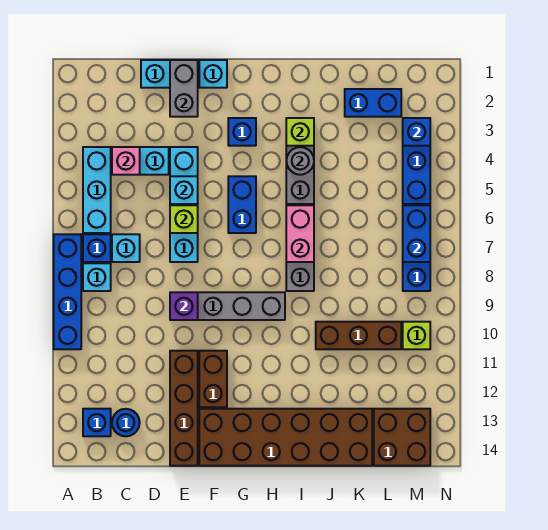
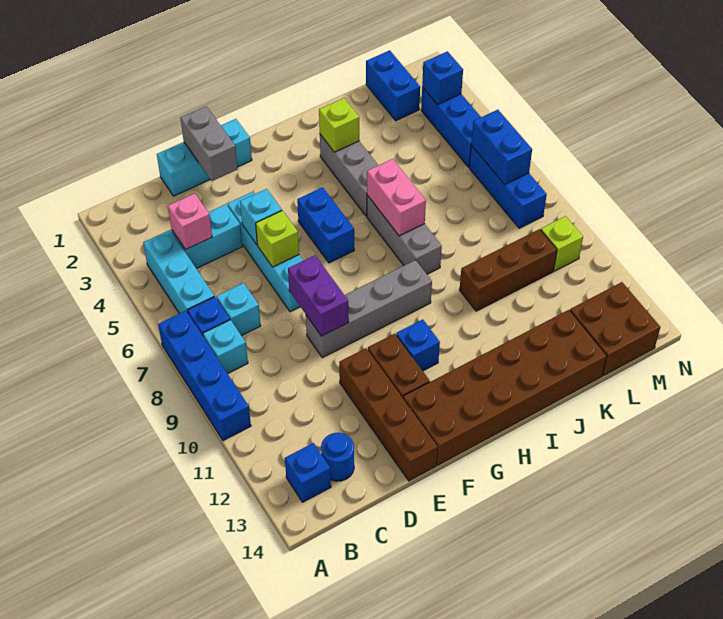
purple 1x1 brick [170,292,198,320] -> purple 1x2 brick [288,255,349,336]
blue 1x1 brick [228,118,256,146] -> blue 1x1 brick moved to [396,319,440,371]
grey 1x1 round brick [286,147,314,175] -> none
blue 1x2 brick [345,89,401,117] -> blue 1x2 brick turned to [366,50,420,121]

